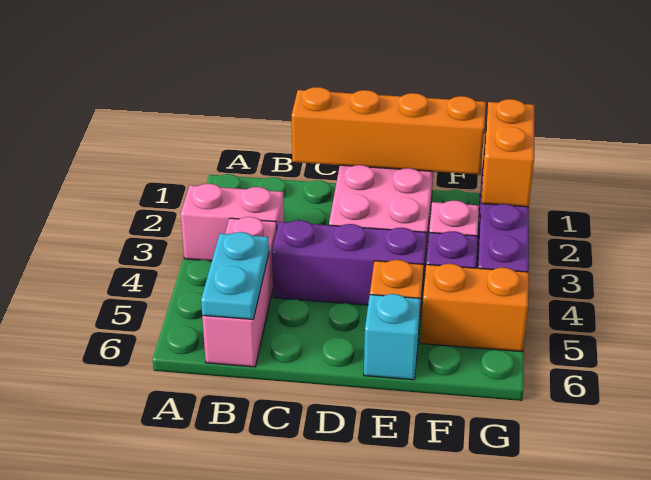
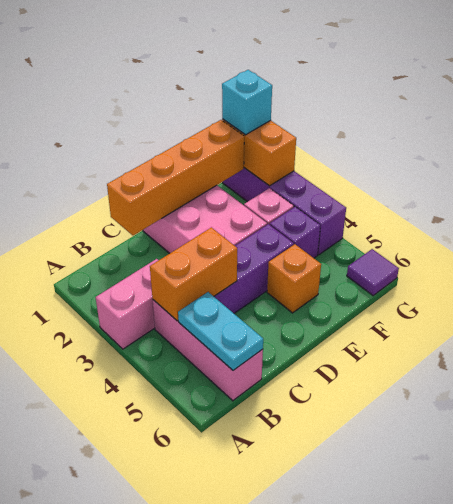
cyan 1x1 brick [364,294,420,380] -> cyan 1x1 brick moved to [222,70,272,135]
orange 1x2 brick [421,264,529,352] -> orange 1x2 brick moved to [150,227,237,321]
none -> purple 1x1 tile [347,249,399,296]

